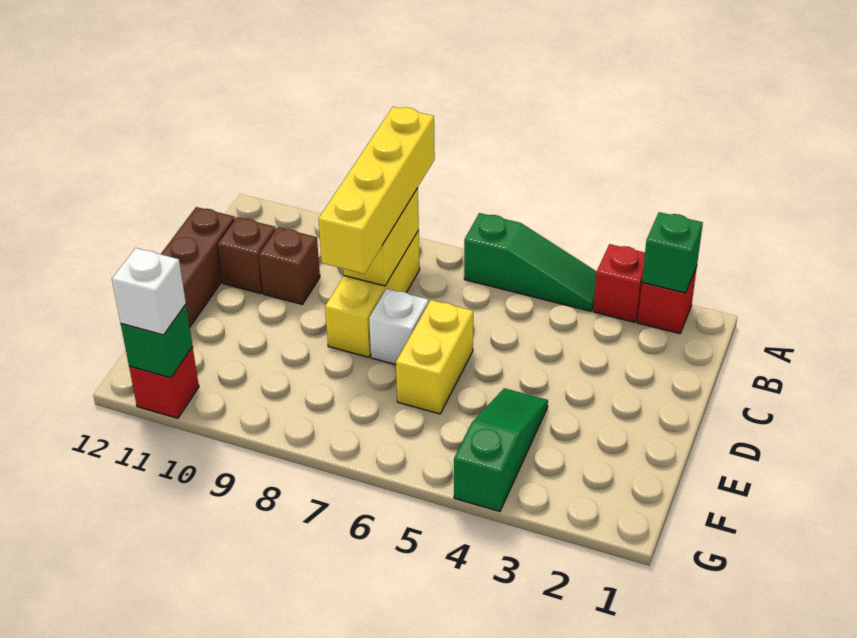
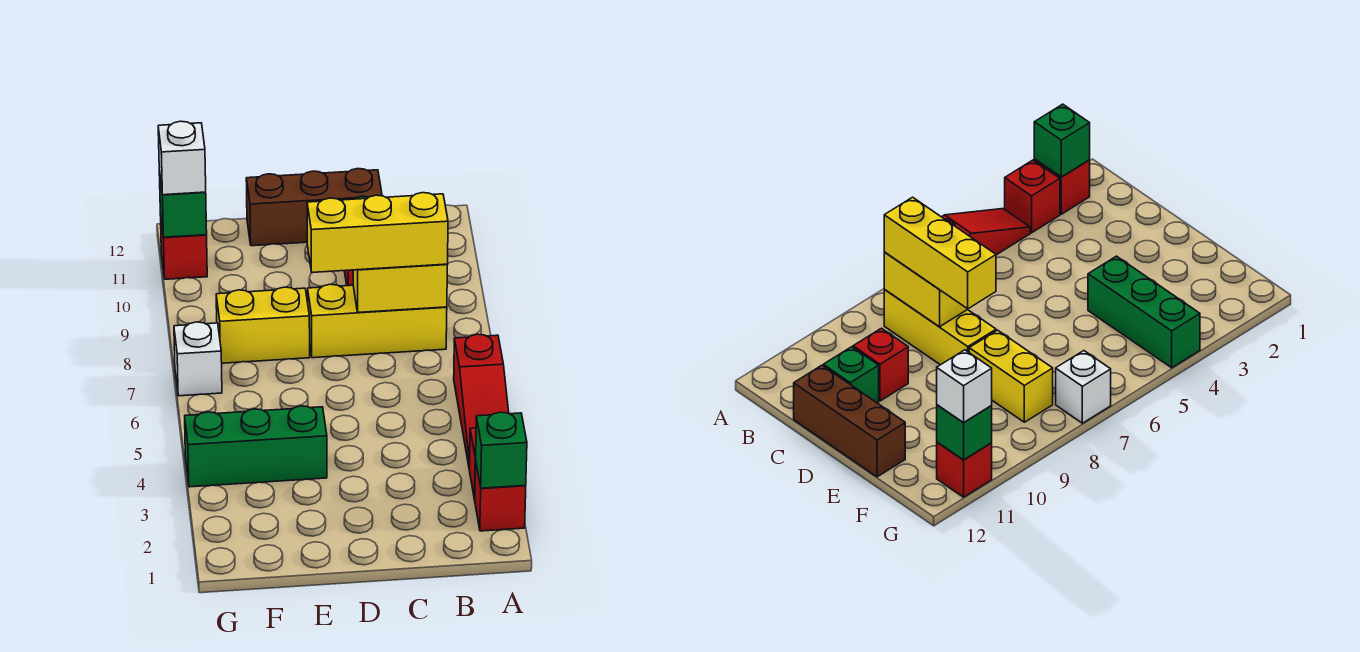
green 1x3 slope [464,213,597,311] -> red 1x3 slope [454,334,509,465]
yellow 1x4 brick [318,107,435,274] -> yellow 1x3 brick [307,193,448,273]
brown 1x1 brick [259,227,320,305] -> red 1x1 brick [853,328,908,401]
brown 1x1 brick [217,217,276,294] -> green 1x1 brick [823,347,879,403]
yellow 1x2 brick [396,300,473,414] -> yellow 1x2 brick moved to [216,287,310,363]
white 1x1 brick [369,289,429,365] -> white 1x1 brick moved to [174,322,222,396]
green 1x3 slope [454,388,548,512] -> green 1x3 brick [185,406,327,487]

